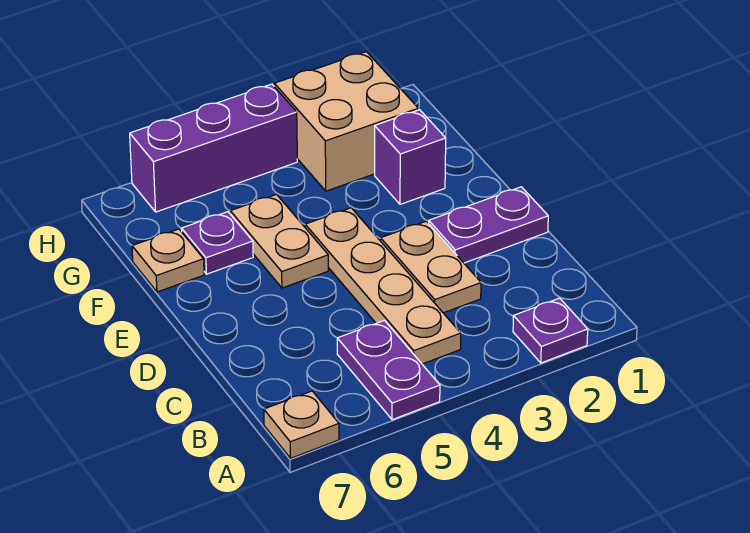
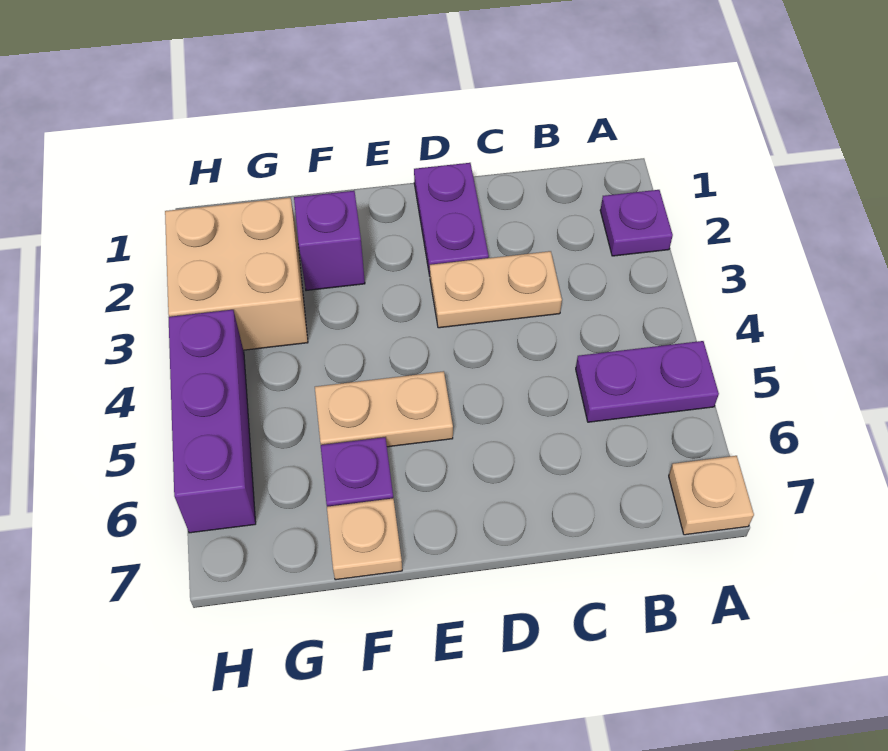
tan 1x4 plate [305,208,461,364] -> none

